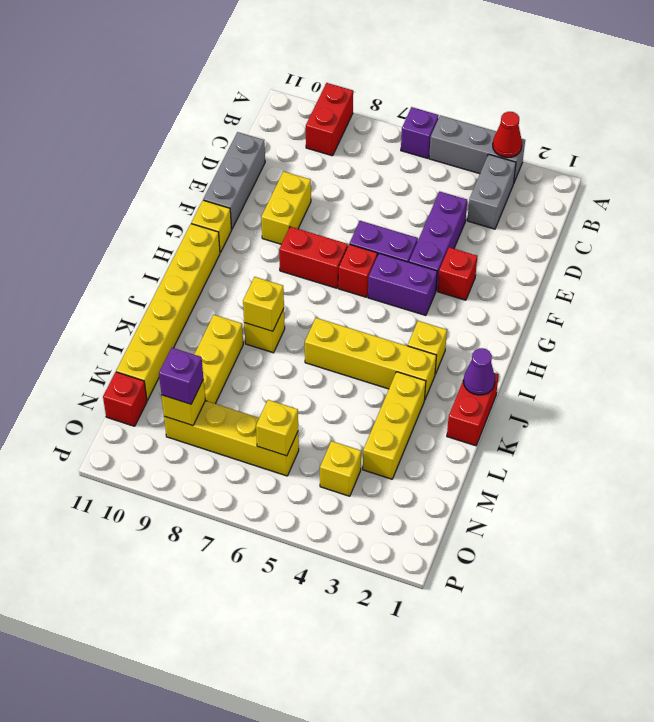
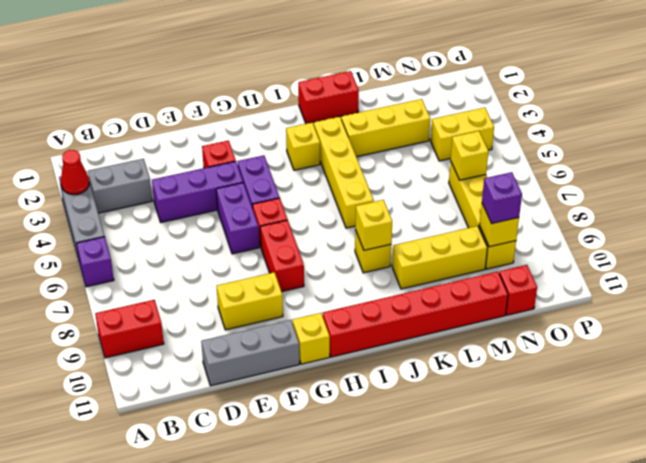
yellow 1x6 brick [116,224,220,400] -> red 1x6 brick [323,272,508,357]
purple 1x1 cone [463,348,495,395] -> none
yellow 1x1 brick [320,441,361,496] -> yellow 1x2 brick [431,108,494,161]

